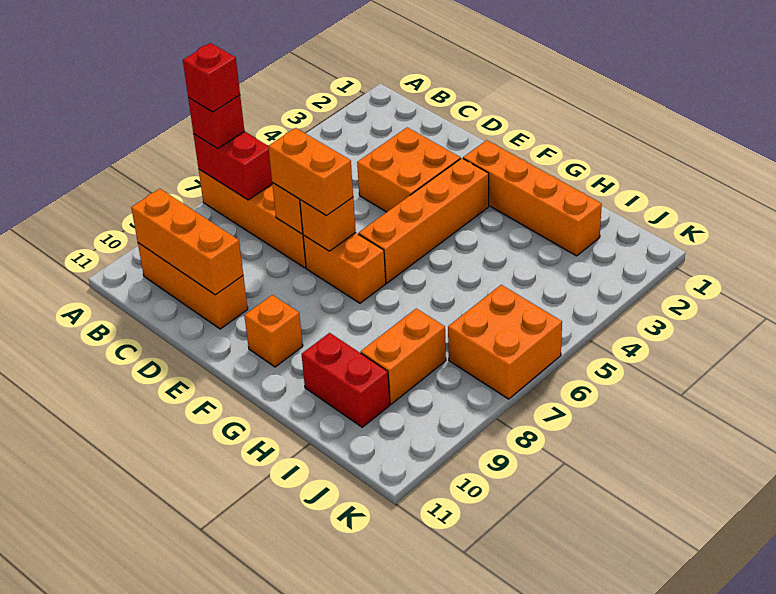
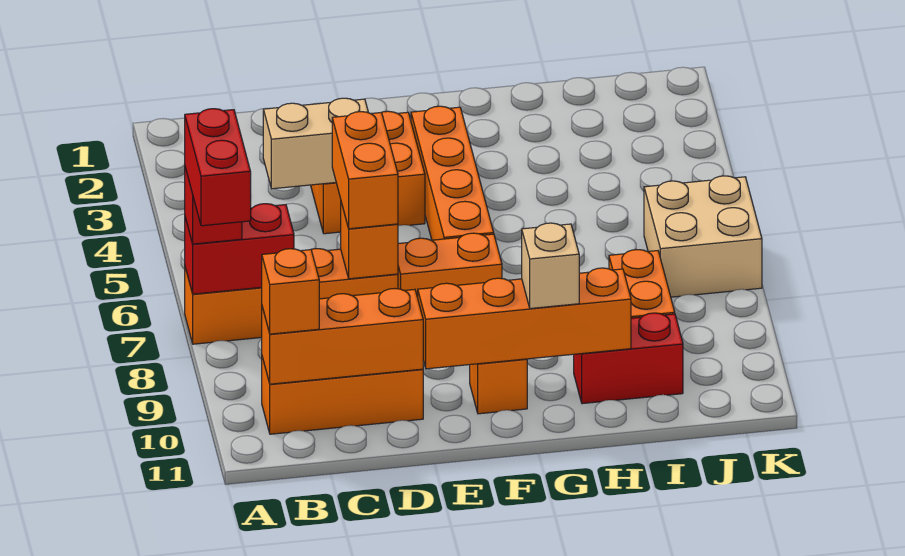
red 1x1 brick [183,43,240,112] -> red 1x2 brick [185,109,251,226]
none -> tan 1x2 brick [263,98,368,189]
orange 1x2 brick [268,128,353,215] -> orange 1x2 brick turned to [332,112,398,229]
orange 1x1 brick [300,197,356,251] -> orange 1x1 brick moved to [262,249,319,334]
orange 1x4 brick [463,140,602,256] -> orange 1x4 brick moved to [418,268,631,369]
none -> tan 1x1 brick [522,223,579,309]
orange 2x2 brick [448,285,562,399] -> tan 2x2 brick [644,176,762,297]

